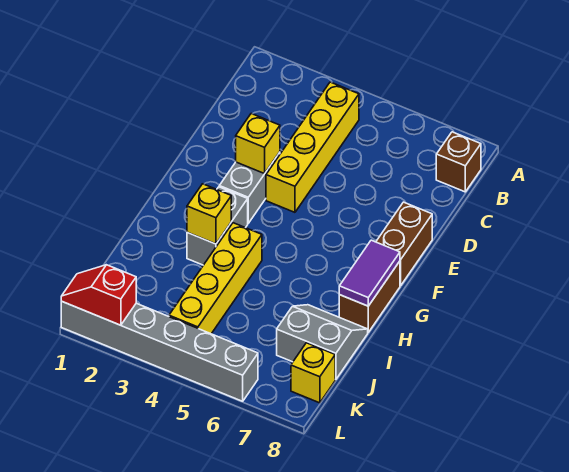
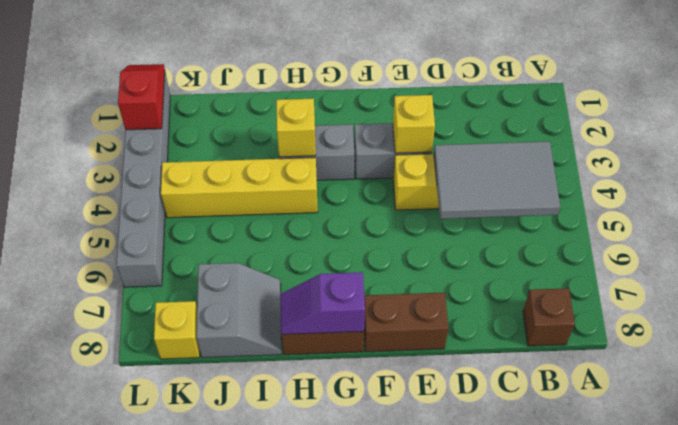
none -> grey 2x3 tile [434,141,560,219]
purple 1x2 tile [339,240,400,306] -> purple 1x2 slope [280,272,365,334]

